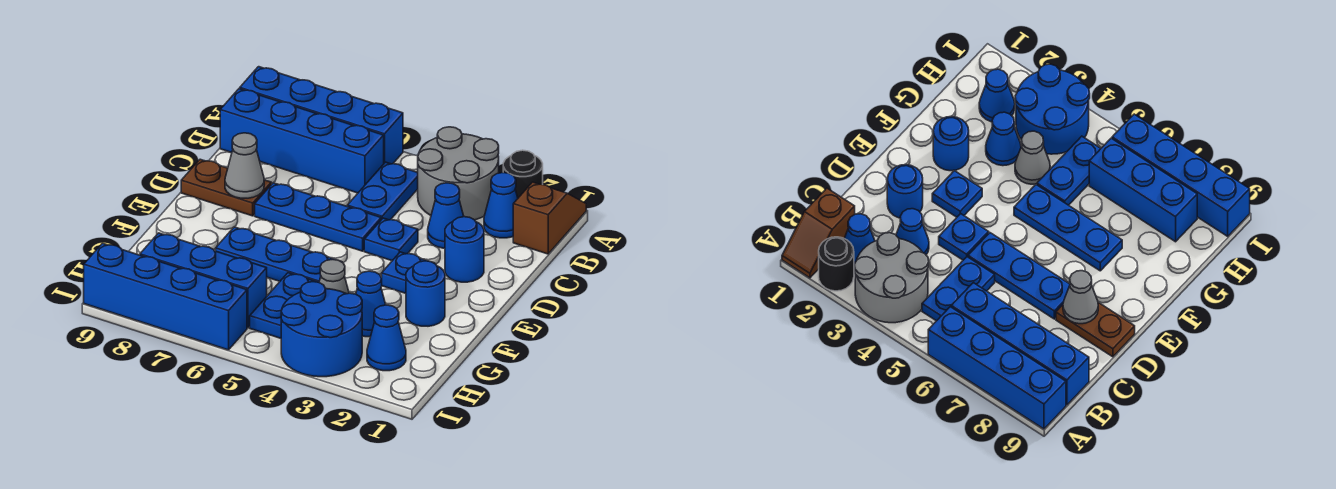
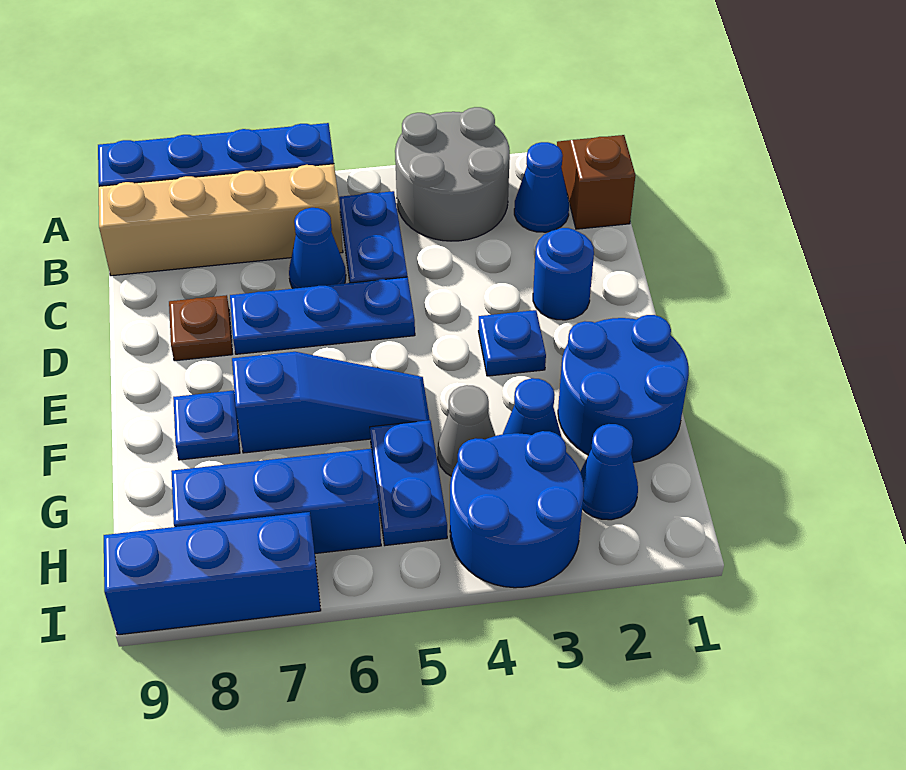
black 1x1 round brick [503,150,543,198] -> none
blue 1x4 brick [220,89,384,193] -> tan 1x4 brick [99,164,343,276]
blue 1x1 cone [428,183,464,248] -> blue 1x1 cone moved to [289,208,346,289]
blue 1x1 plate [364,218,418,261] -> blue 1x1 plate moved to [173,390,240,460]
brown 1x2 plate [181,159,271,216] -> brown 1x1 plate [169,295,232,361]
grey 1x1 cone [225,133,264,198] -> none
blue 1x1 round brick [406,261,445,326] -> blue 2x2 round brick [558,315,689,462]
blue 1x3 plate [216,227,342,282] -> blue 1x3 slope [232,352,430,453]
blue 1x4 brick [84,243,247,350] -> blue 1x3 brick [104,512,321,635]

